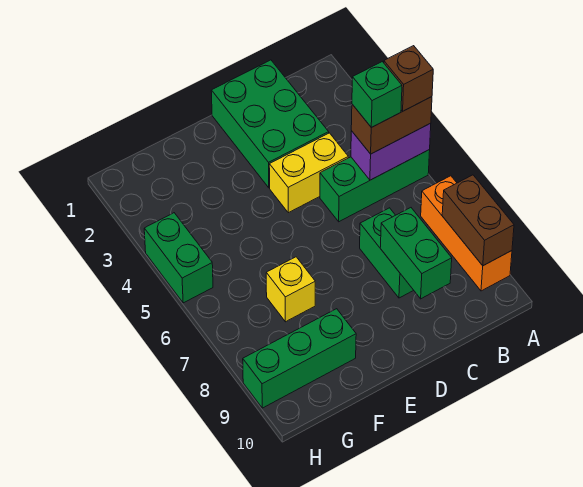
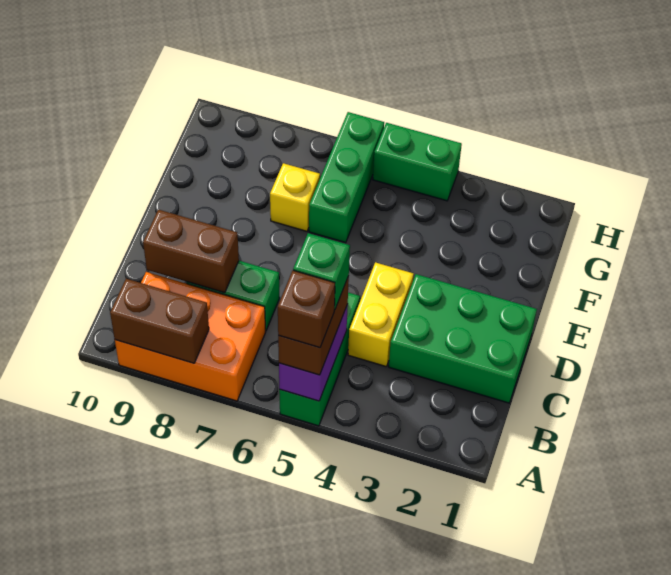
orange 1x3 brick [421,176,512,291] -> orange 2x3 brick [115,272,266,401]
green 1x2 brick [380,208,452,299] -> brown 1x2 brick [143,210,239,293]
green 1x3 brick [243,309,356,408] -> green 1x3 brick moved to [309,112,384,243]

